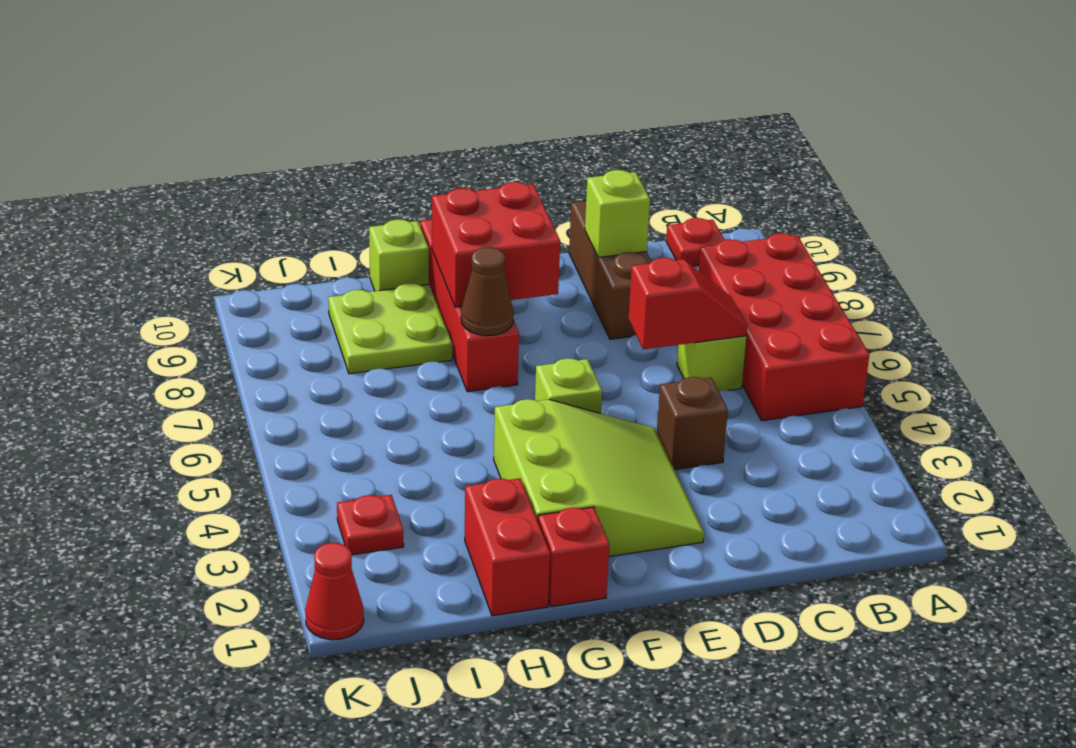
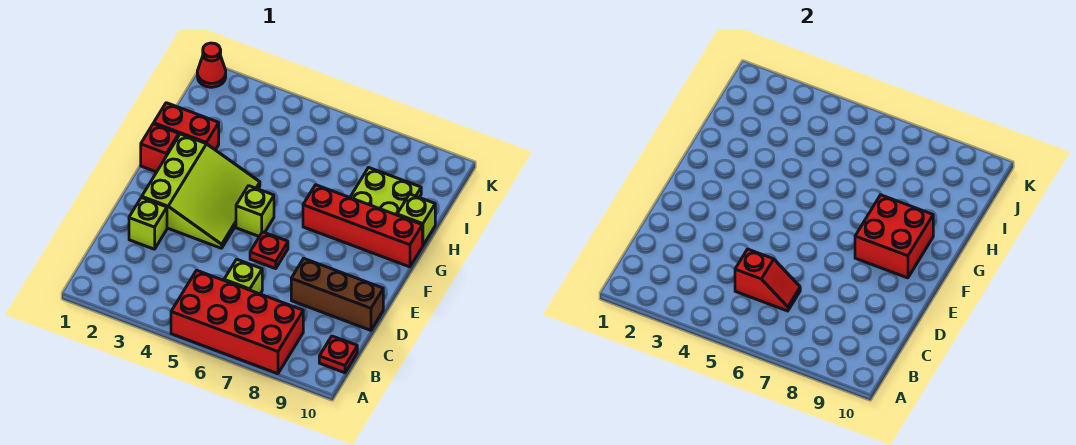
red 1x2 slope [629,258,747,349] -> red 1x2 slope turned to [735,249,800,311]
brown 1x1 brick [657,377,728,470] -> none
lime 1x1 brick [585,170,650,257] -> lime 1x1 brick moved to [129,197,167,249]
lime 3x3 slope [494,399,704,557] -> lime 3x3 slope turned to [142,134,260,248]
brown 1x1 cone [461,247,514,336] -> none
red 1x1 plate [337,495,404,555] -> red 1x1 plate moved to [250,232,288,269]

